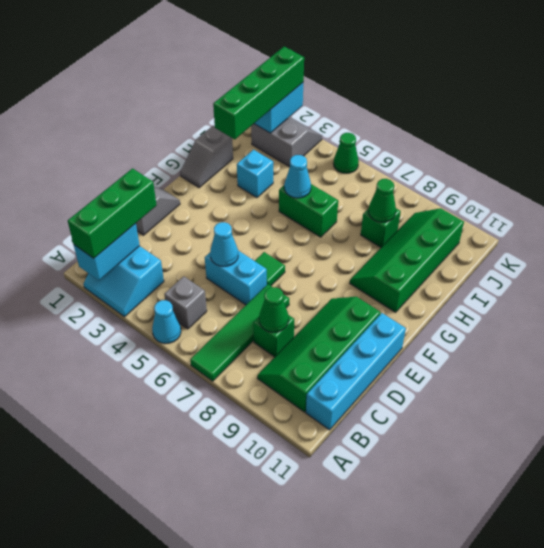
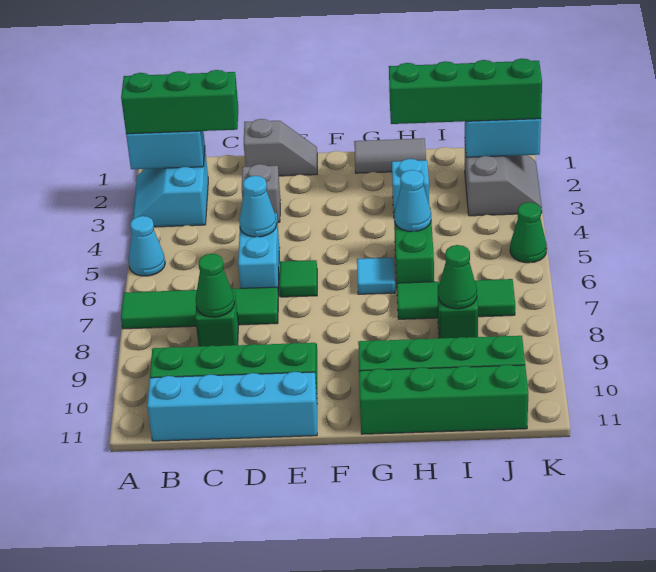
grey 1x1 brick [164,276,207,329] -> grey 1x1 brick moved to [241,164,280,223]
grey 1x2 slope [180,126,233,188] -> grey 1x2 tile [354,138,426,173]
none -> cyan 1x1 tile [357,258,395,294]
none -> green 1x4 brick [359,364,528,434]
none -> green 1x3 tile [397,279,515,319]

